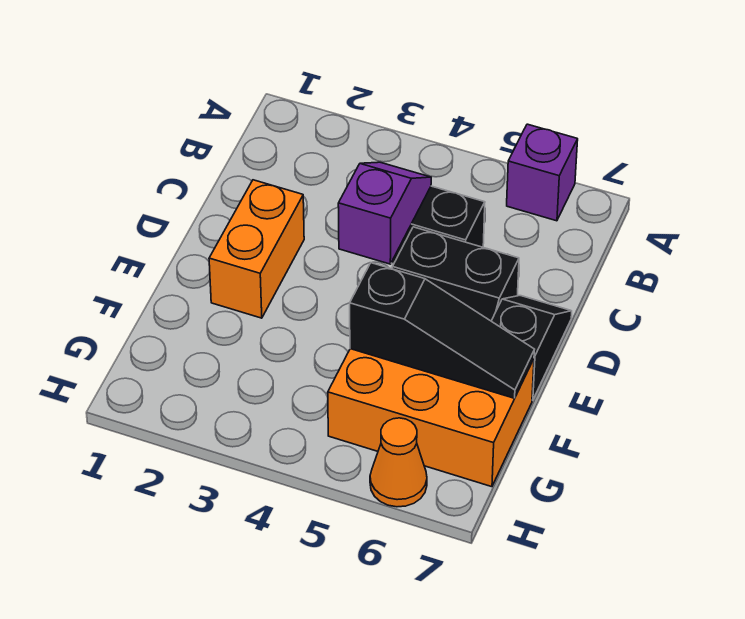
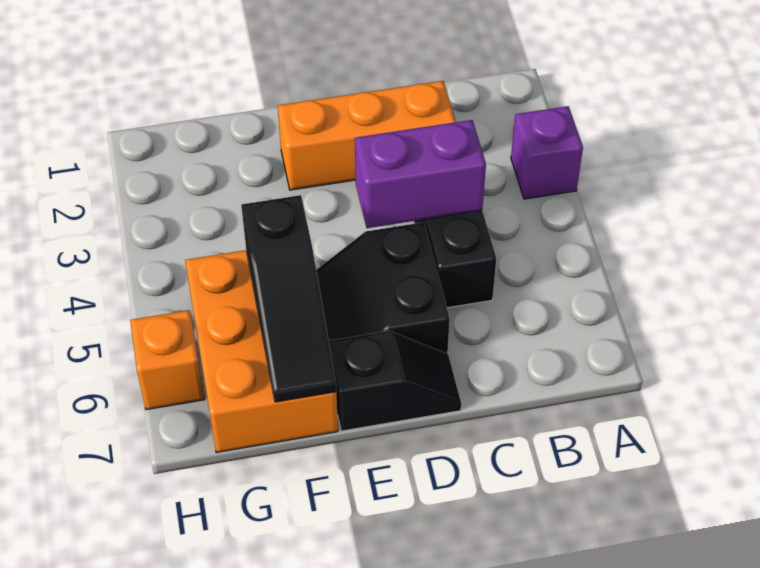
purple 1x1 brick [507,124,578,221] -> purple 1x1 brick moved to [511,106,583,199]
purple 1x2 slope [338,162,431,264] -> purple 1x2 brick [355,120,486,228]
orange 1x2 brick [209,180,304,318] -> orange 1x3 brick [278,81,456,190]
orange 1x1 cone [370,418,427,507] -> orange 1x1 brick [130,310,205,410]

